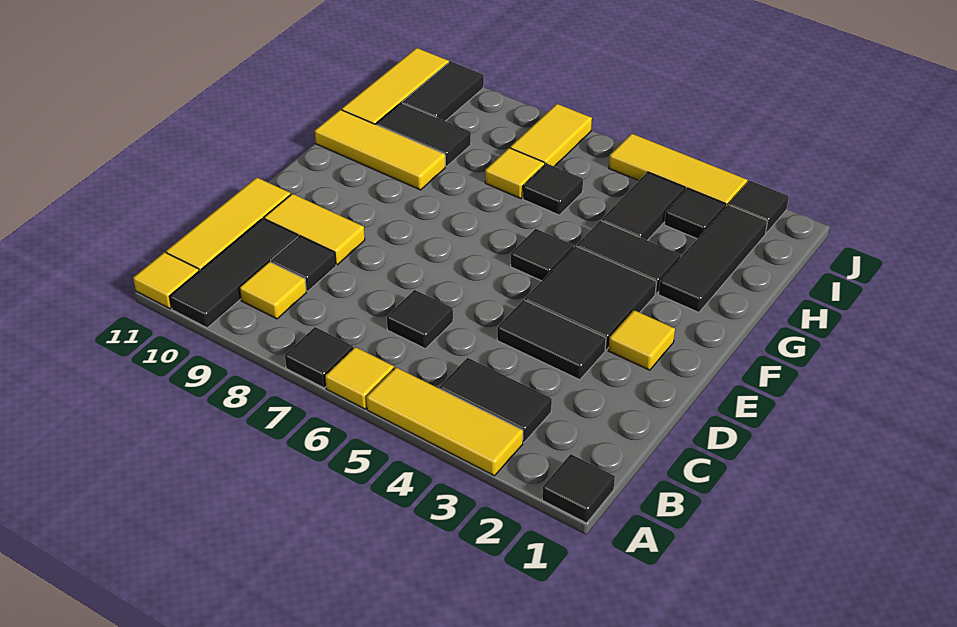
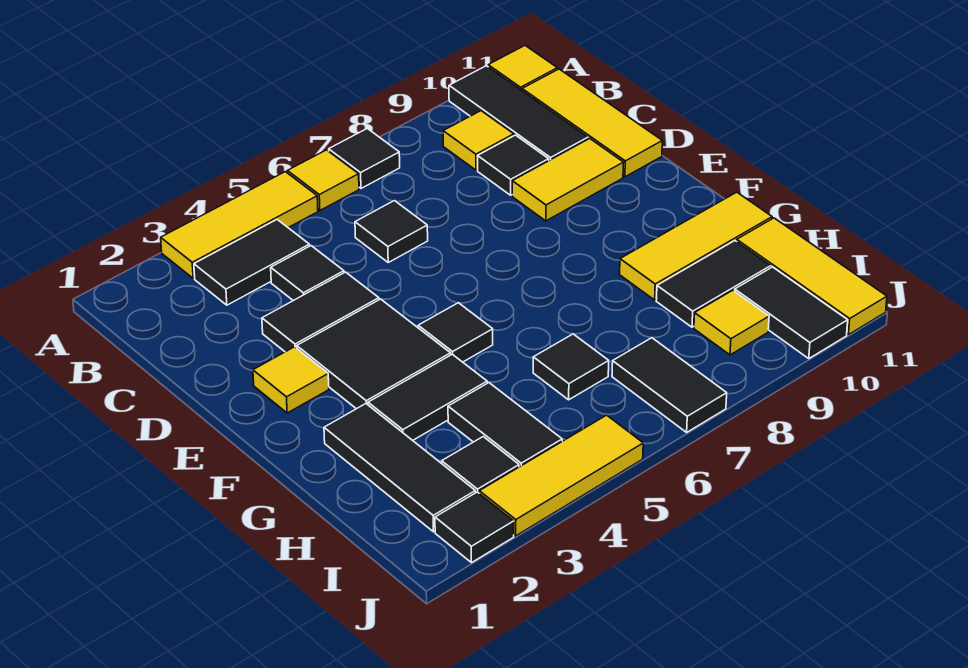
black 1x1 tile [542,454,615,523] -> black 1x1 tile moved to [271,246,344,301]
yellow 1x1 tile [485,148,545,199] -> yellow 1x1 tile moved to [694,290,769,355]
yellow 1x2 tile [510,104,592,166] -> black 1x2 tile [612,338,727,432]

